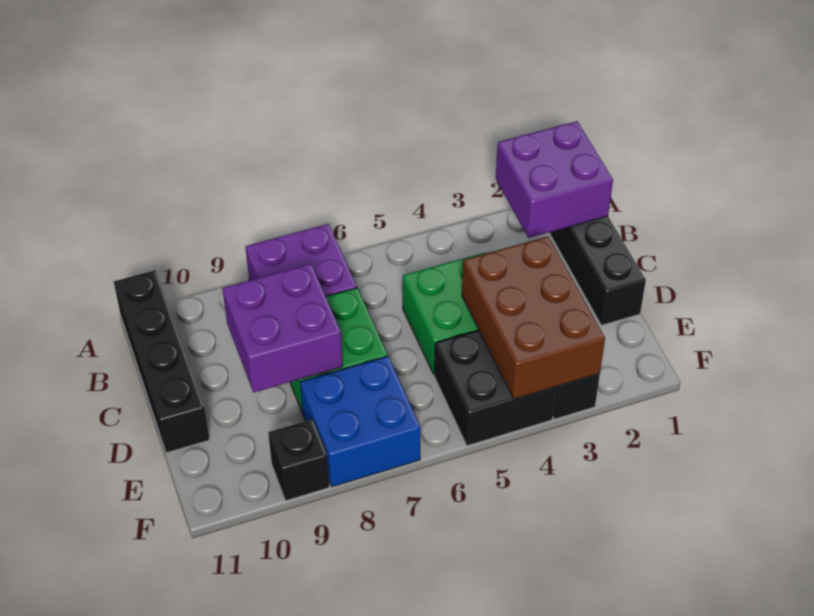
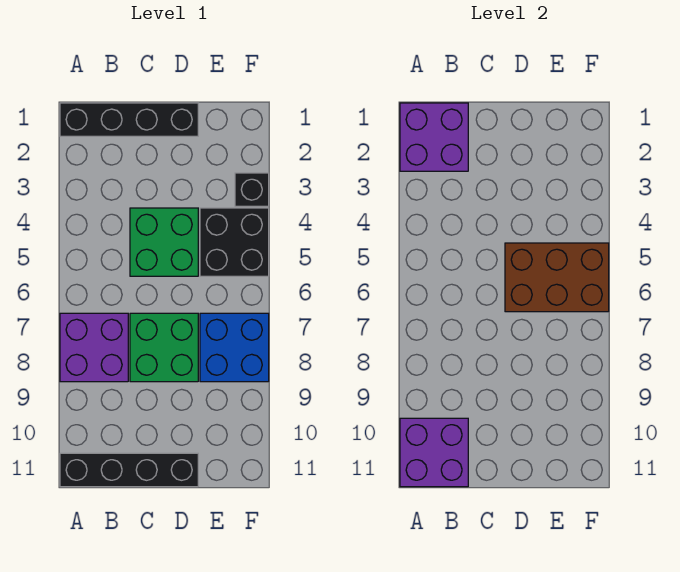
purple 2x2 brick [222,264,343,393] -> purple 2x2 brick moved to [400,418,468,487]
brown 2x3 brick [462,236,605,399] -> brown 2x3 brick moved to [505,243,609,312]
black 1x1 brick [268,419,329,501] -> none

